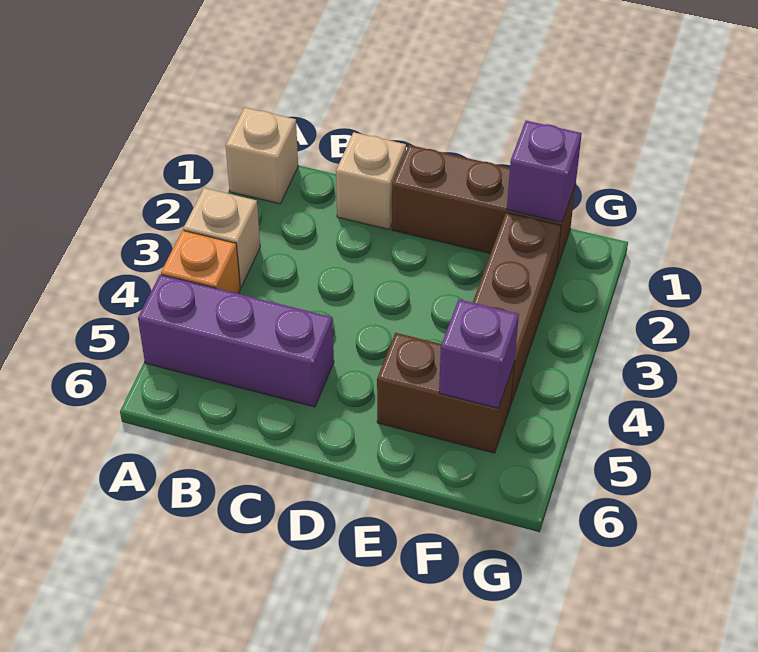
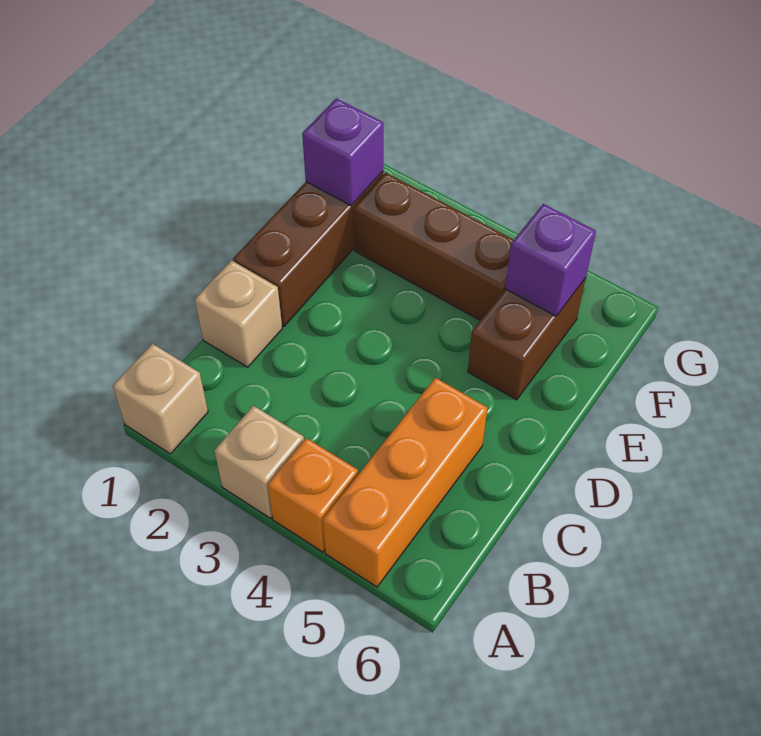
purple 1x3 brick [138,275,334,407] -> orange 1x3 brick [323,378,487,587]

